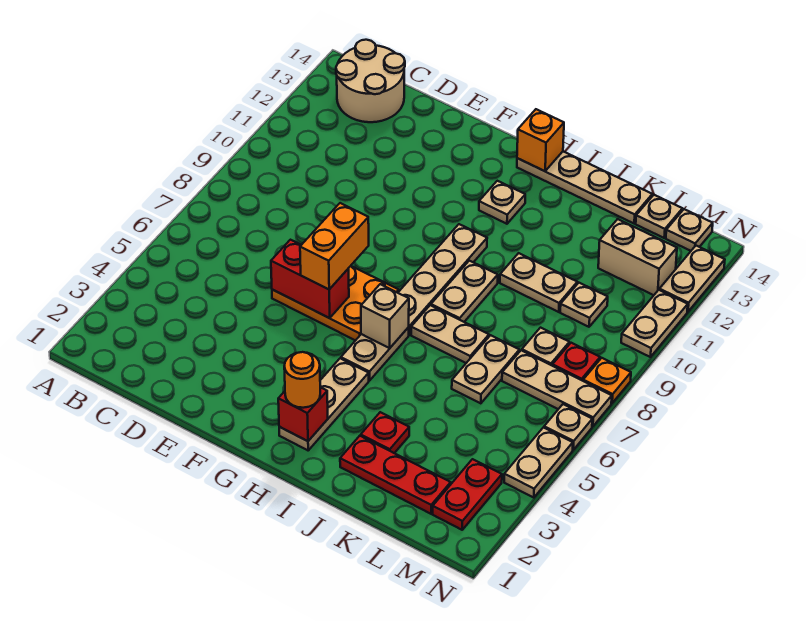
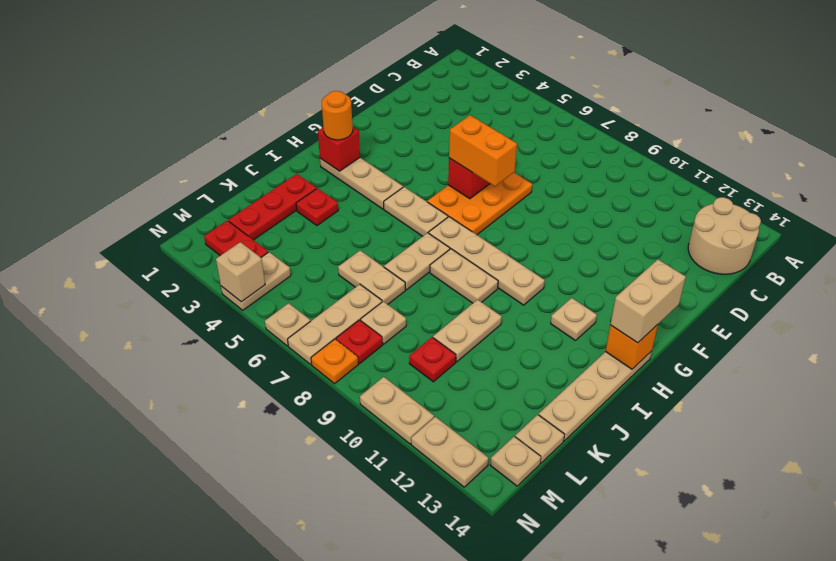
tan 1x1 brick [361,284,409,348] -> tan 1x1 brick moved to [216,242,265,302]
tan 1x1 plate [560,283,608,327] -> red 1x1 plate [409,337,456,382]
tan 1x2 brick [598,219,677,295] -> tan 1x2 brick moved to [610,260,686,343]
tan 1x2 plate [504,427,573,498] -> tan 1x2 plate turned to [221,252,291,310]

